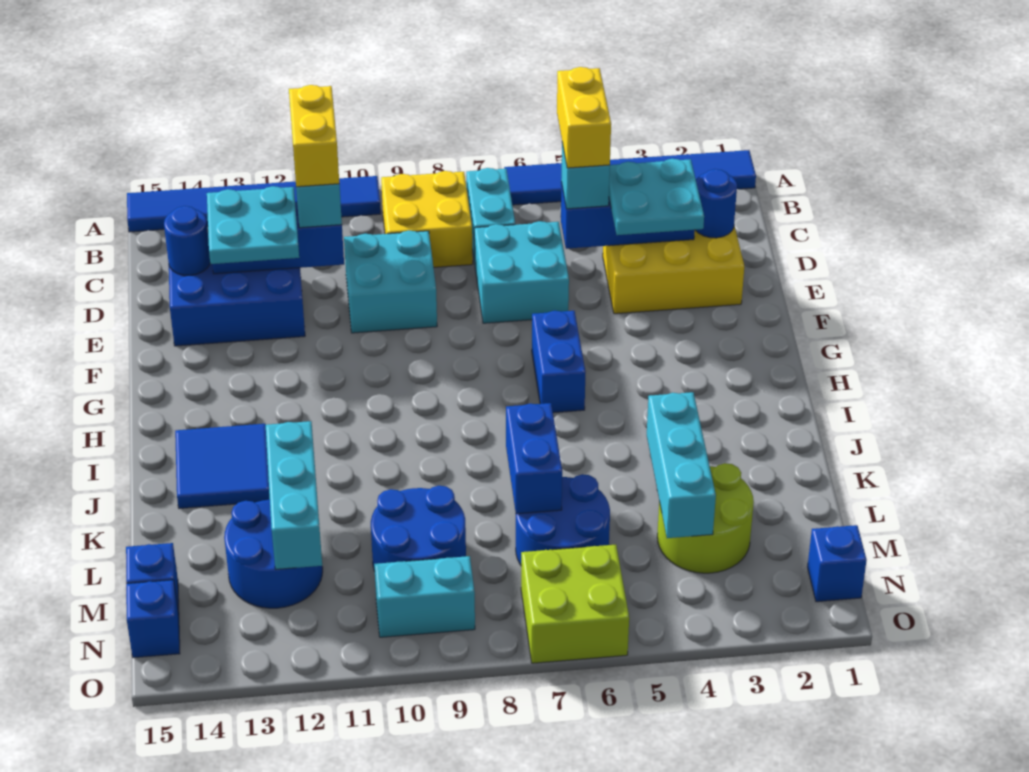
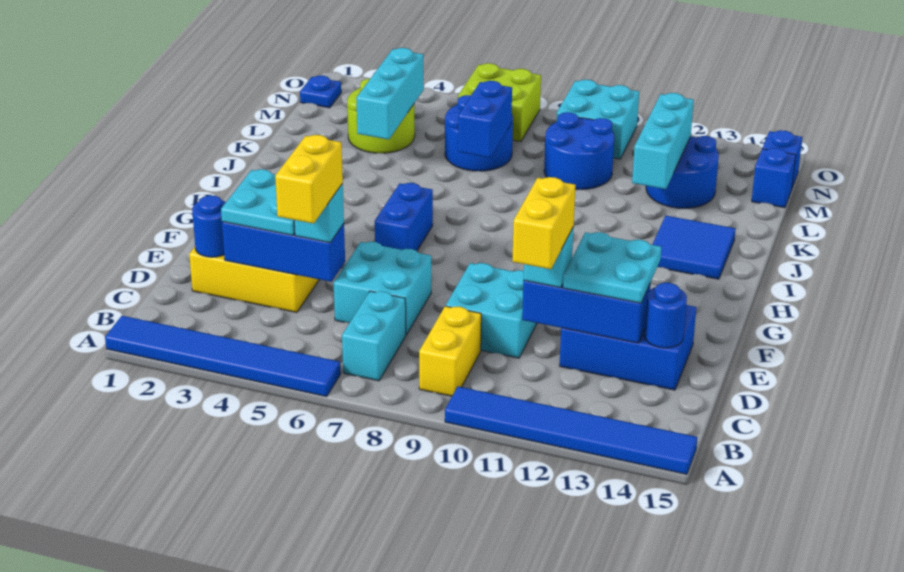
yellow 2x2 brick [381,171,473,267] -> yellow 1x2 brick [419,306,481,396]
blue 1x1 brick [807,525,867,602] -> blue 1x1 plate [300,76,341,108]
cyan 1x2 brick [374,556,475,637] -> cyan 2x2 brick [556,80,639,159]

